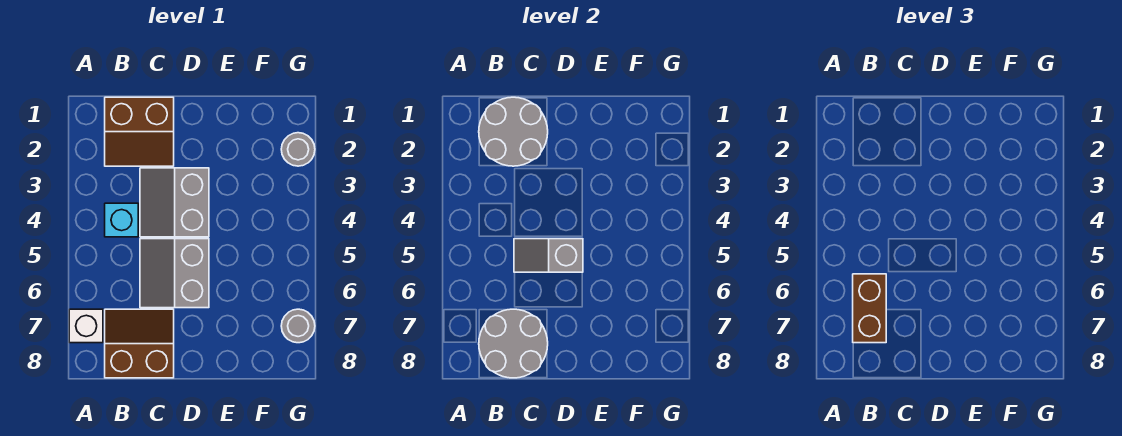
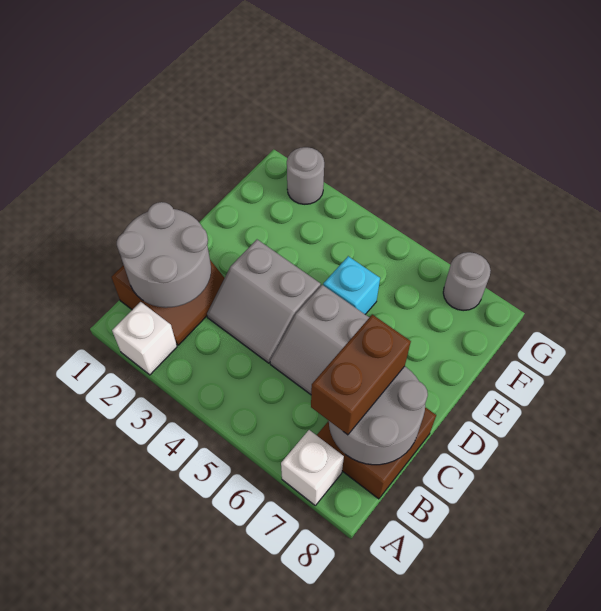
none -> white 1x1 brick [112,302,177,375]
cyan 1x1 brick [105,203,138,237] -> cyan 1x1 brick moved to [323,256,380,314]
brown 1x2 brick [853,274,886,343] -> brown 1x2 brick turned to [311,315,411,435]
grey 1x2 slope [514,239,583,272] -> none

